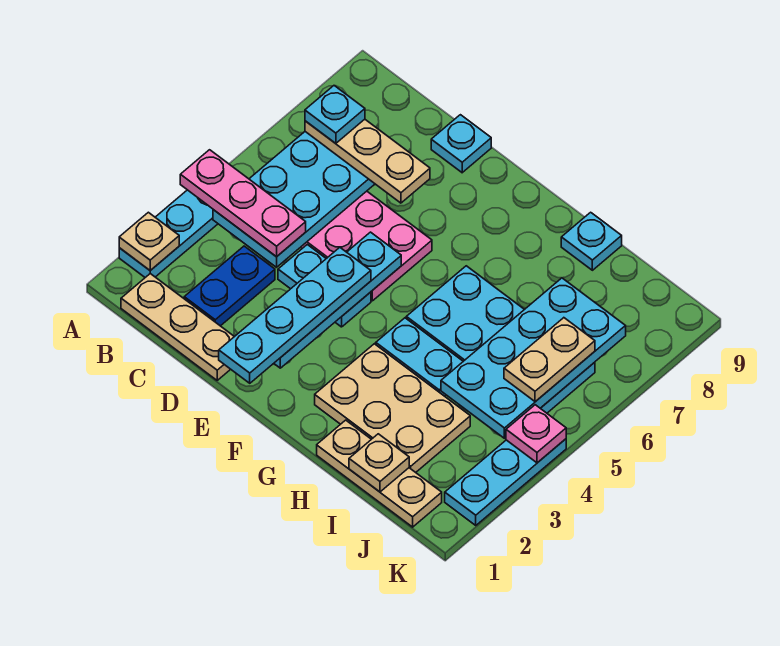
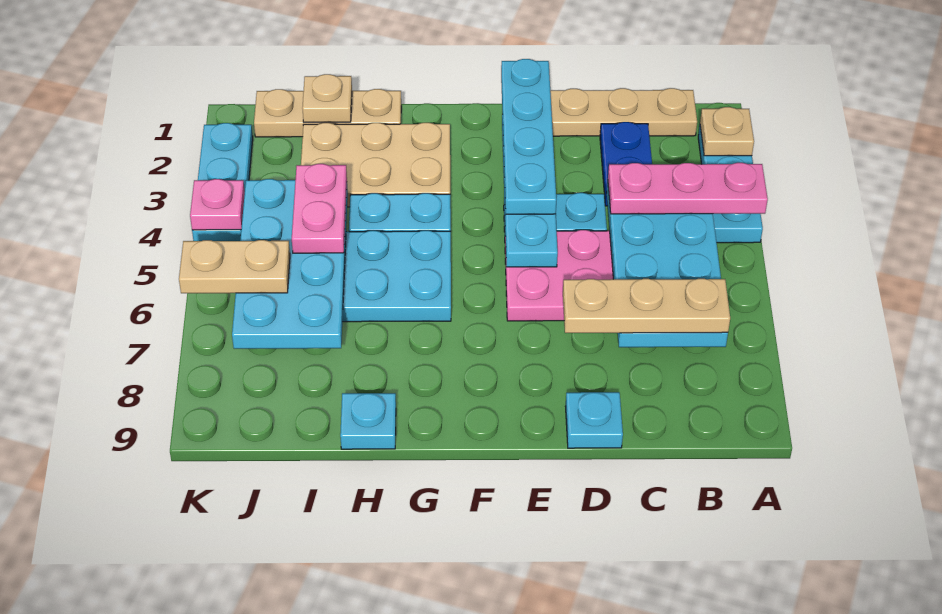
cyan 1x1 plate [305,86,365,143] -> none
none -> pink 1x2 plate [292,164,347,253]
tan 1x2 plate [504,318,595,402] -> tan 1x2 plate turned to [179,240,290,293]

